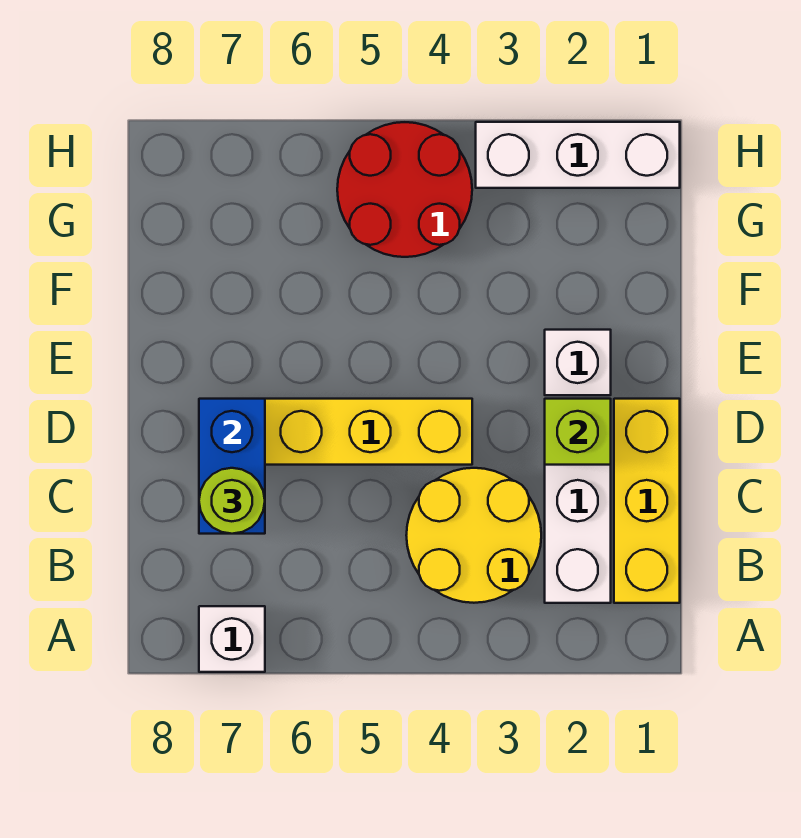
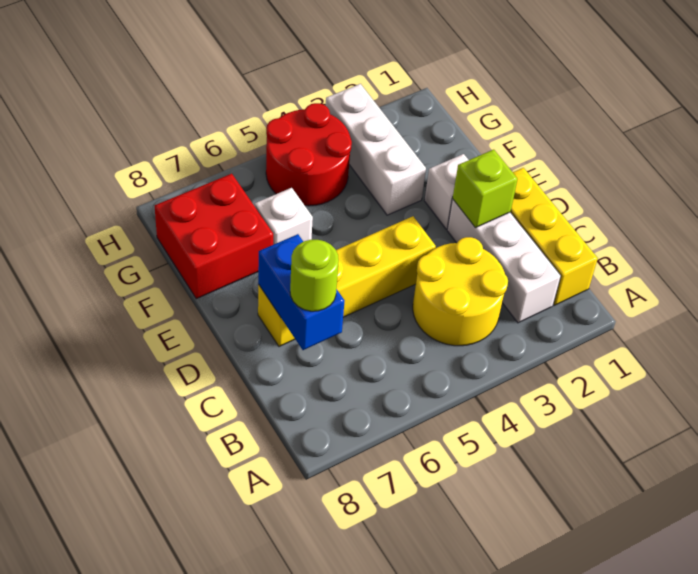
white 1x1 brick [199,606,265,672] -> white 1x1 brick moved to [255,188,313,245]
none -> red 2x2 brick [155,174,273,299]
white 1x3 brick [476,122,680,188] -> white 1x3 brick turned to [326,84,426,215]

